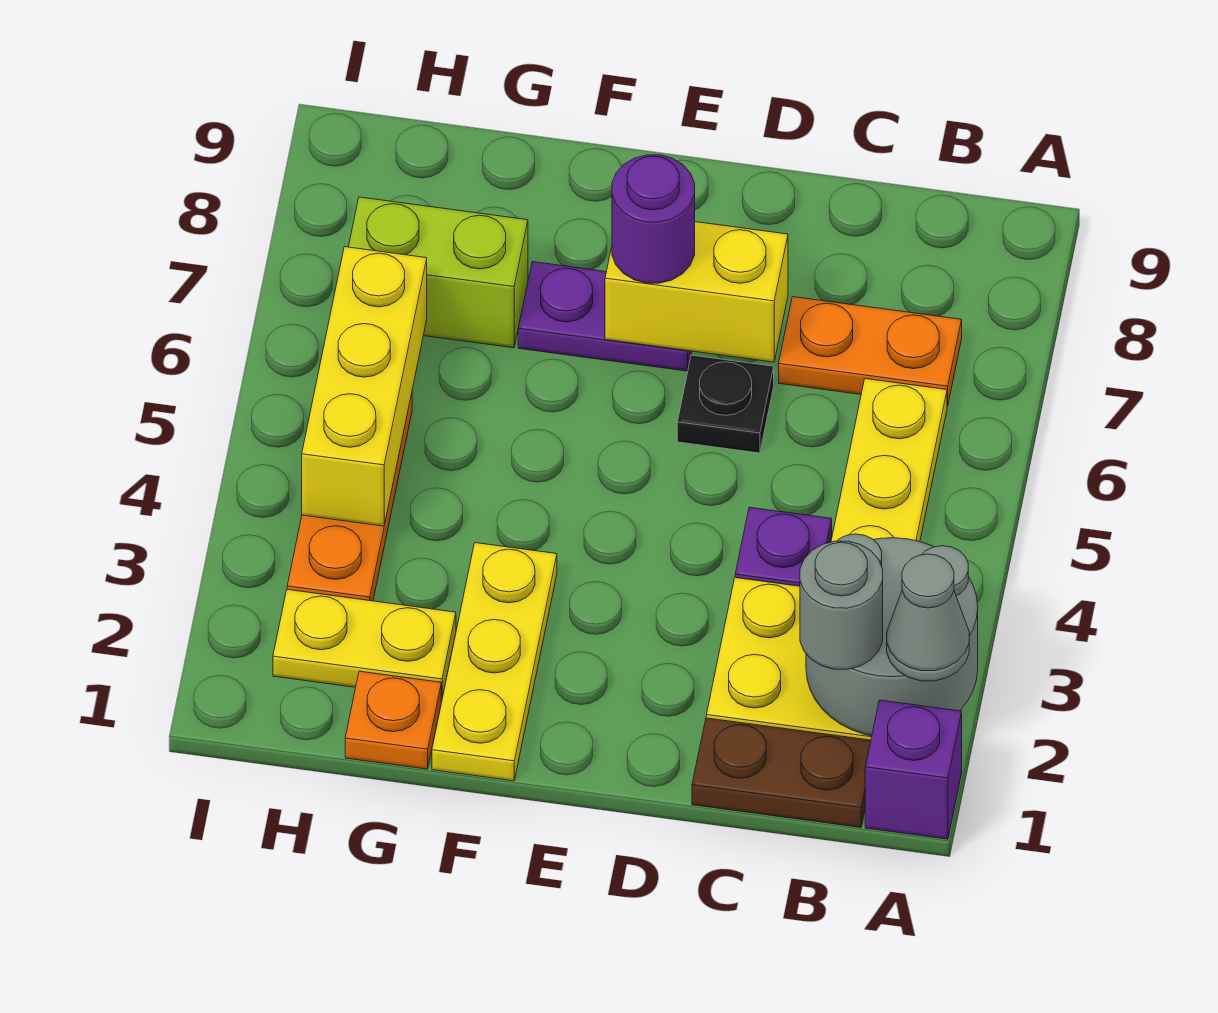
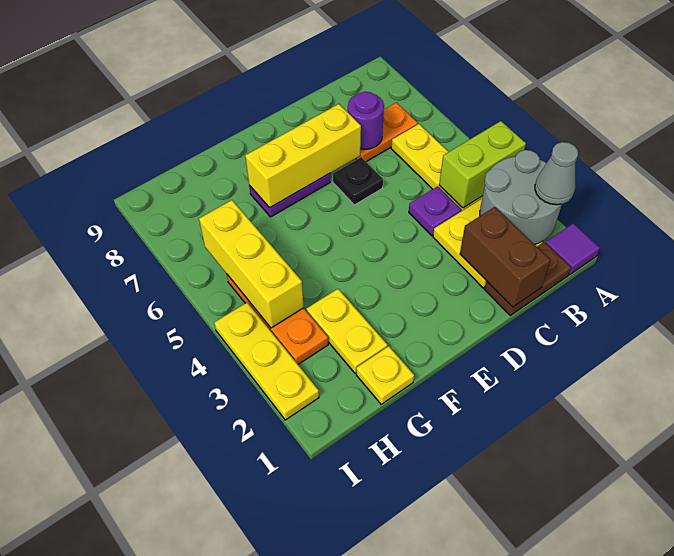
purple 1x1 brick [865,700,962,839] -> purple 1x1 tile [546,223,600,275]
grey 1x1 round brick [800,541,883,669] -> none
none -> brown 1x2 brick [460,207,550,307]
yellow 1x2 brick [605,222,788,362] -> yellow 1x3 brick [245,104,361,208]
purple 1x1 round brick [612,155,695,283] -> purple 1x1 round brick moved to [348,92,384,149]
yellow 1x3 plate [432,543,557,781] -> yellow 1x3 plate moved to [214,303,319,420]
orange 1x1 plate [345,671,441,769] -> yellow 1x1 plate [356,346,414,404]
yellow 1x2 plate [273,590,456,699] -> yellow 1x2 plate turned to [307,289,387,373]
lime 1x2 brick [349,197,528,348] -> lime 1x2 brick moved to [439,121,526,208]

